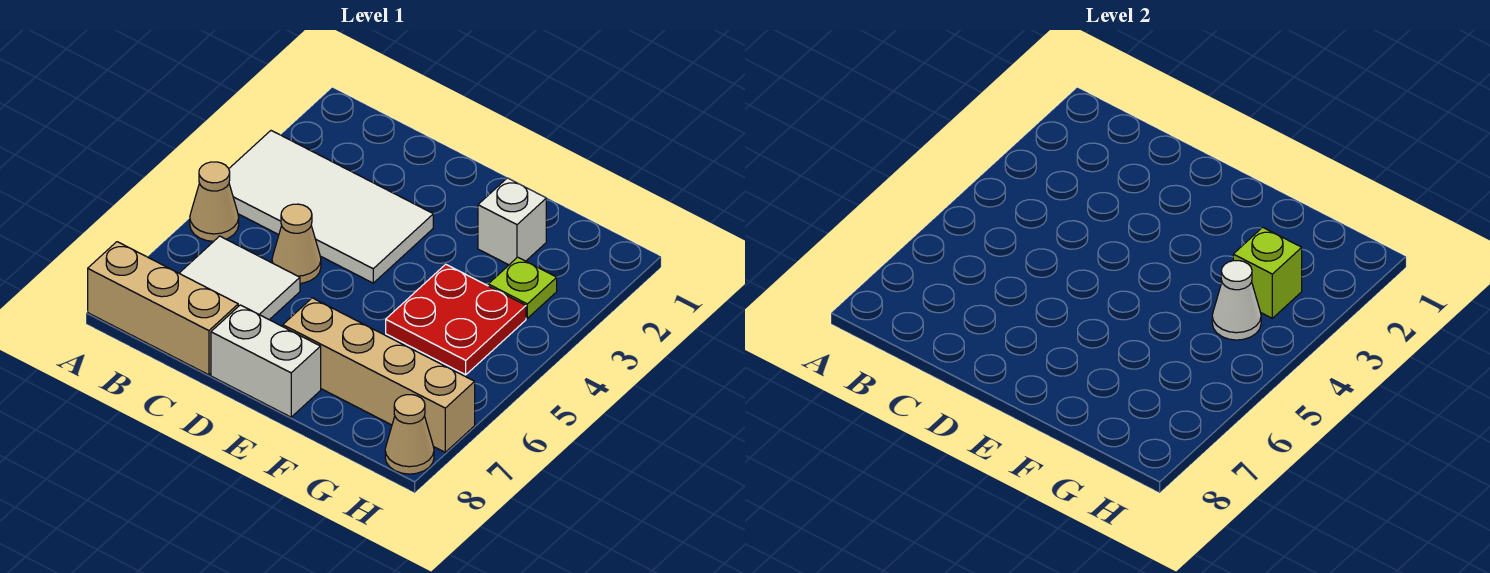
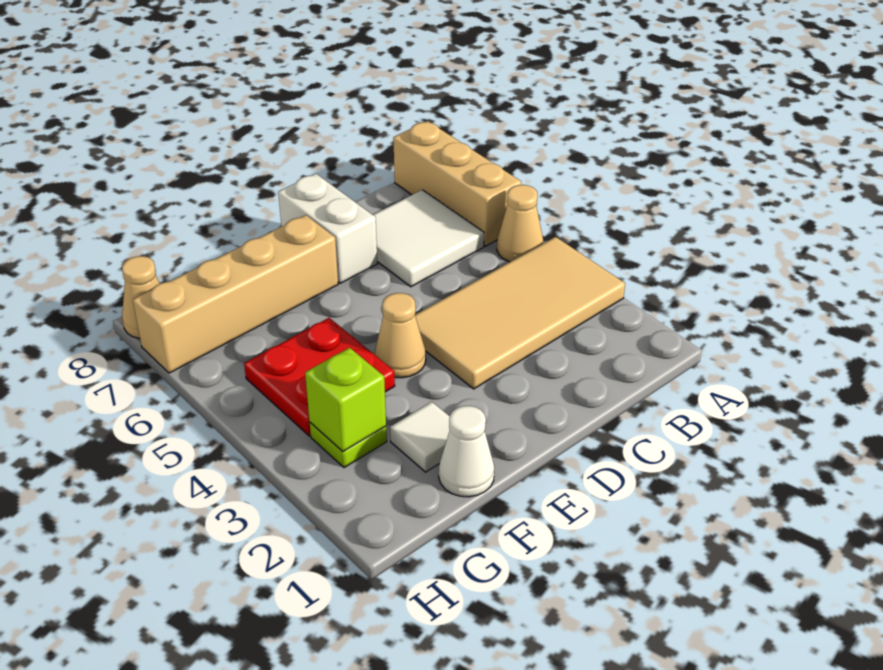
white 2x4 tile [229,131,433,283] -> tan 2x4 tile [415,237,625,389]
tan 1x3 brick [88,242,238,375] -> tan 1x3 brick turned to [393,121,521,246]
tan 1x1 cone [272,204,321,283] -> tan 1x1 cone moved to [375,293,426,378]
white 1x2 brick [211,305,321,417] -> white 1x2 brick turned to [278,174,377,283]
white 1x1 brick [478,178,546,265] -> white 1x1 tile [390,402,450,472]
white 1x1 cone [1212,261,1261,340] -> white 1x1 cone moved to [439,406,494,497]

